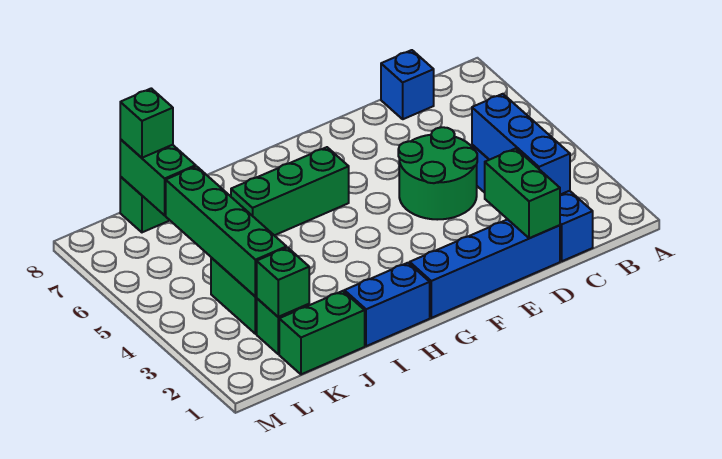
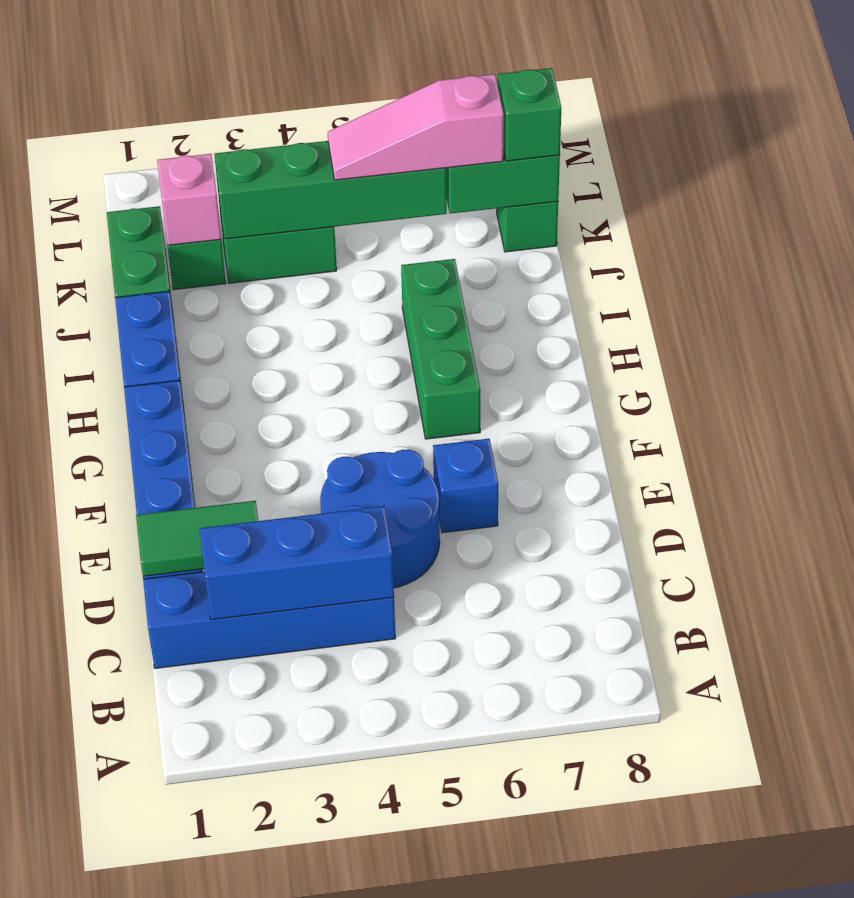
blue 1x1 brick [381,50,434,119] -> blue 1x1 brick moved to [433,439,498,533]
green 1x2 brick [485,148,560,238] -> green 1x2 tile [136,501,258,576]
green 2x2 round brick [398,127,477,220] -> blue 2x2 round brick [320,450,440,588]
green 1x1 brick [256,248,309,317] -> pink 1x1 brick [157,154,221,245]
none -> pink 1x3 slope [328,74,504,180]

